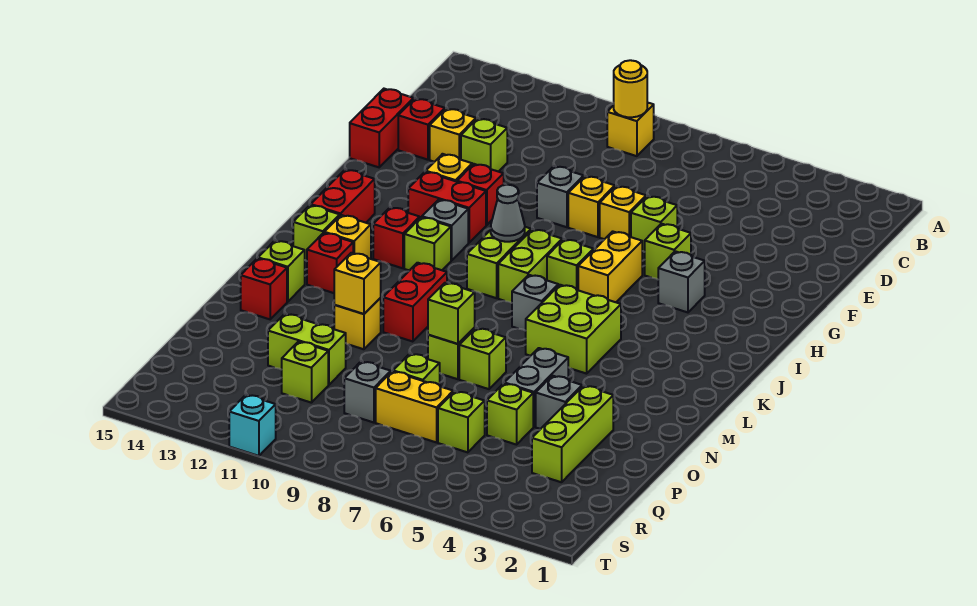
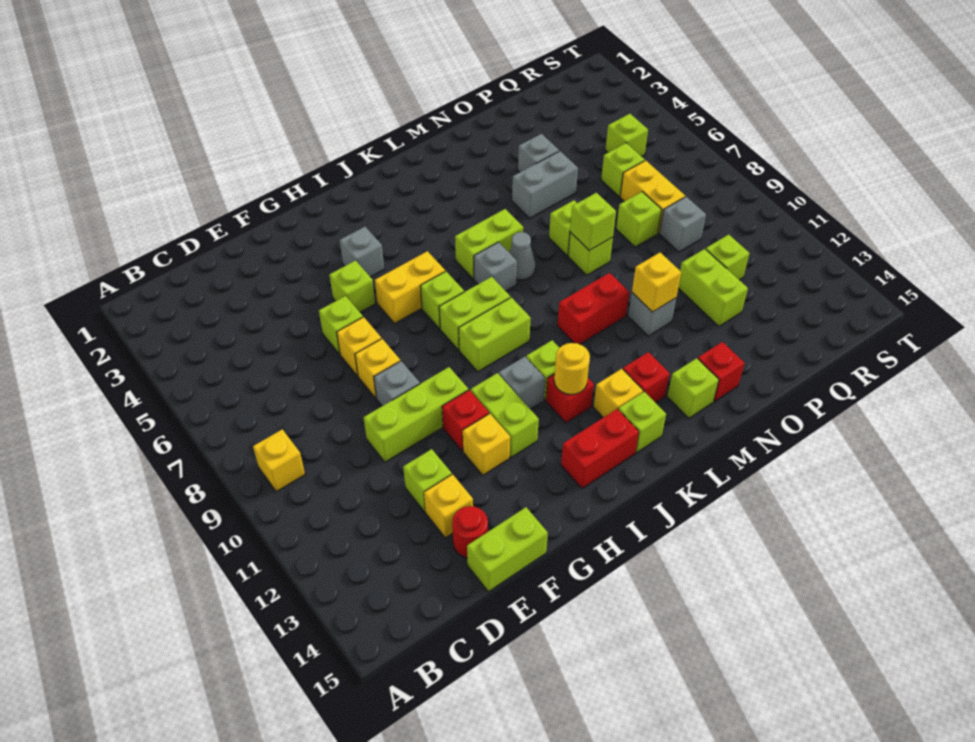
yellow 1x1 round brick [614,60,647,117] -> yellow 1x1 round brick moved to [554,343,590,395]
red 1x1 brick [398,99,445,160] -> red 1x1 round brick [452,506,488,558]
red 1x2 brick [350,89,414,167] -> lime 1x2 brick [467,507,548,592]
red 1x2 brick [408,172,486,243] -> lime 1x2 brick [471,373,539,457]
grey 1x1 cone [491,185,525,242] -> grey 1x1 cone moved to [509,232,536,280]
lime 2x2 brick [526,285,621,374] -> lime 1x2 brick [455,209,523,279]
yellow 1x1 brick [334,298,381,349] -> grey 1x1 brick [628,293,676,336]
lime 1x3 brick [532,386,613,482] -> lime 1x3 brick moved to [364,367,468,462]
lime 1x1 brick [487,383,533,445] -> lime 1x1 brick moved to [605,114,648,156]
cyan 1x1 brick [229,395,276,456] -> none

